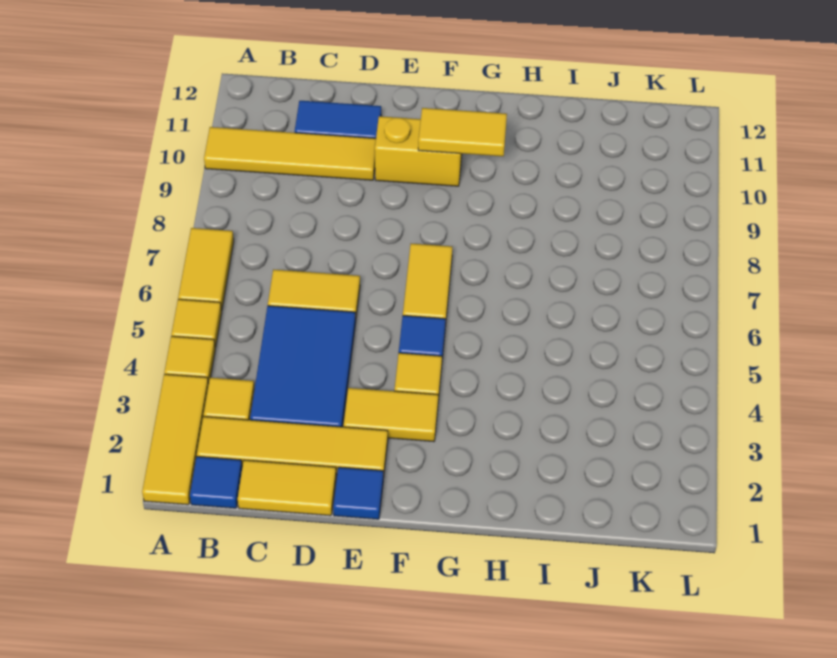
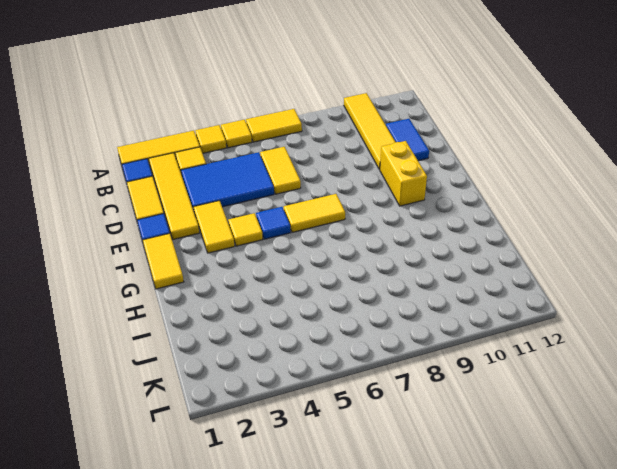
yellow 1x2 tile [418,108,507,156] -> yellow 1x2 tile moved to [143,233,184,289]

